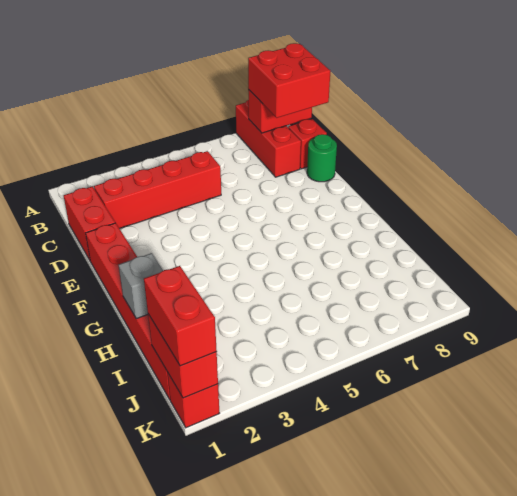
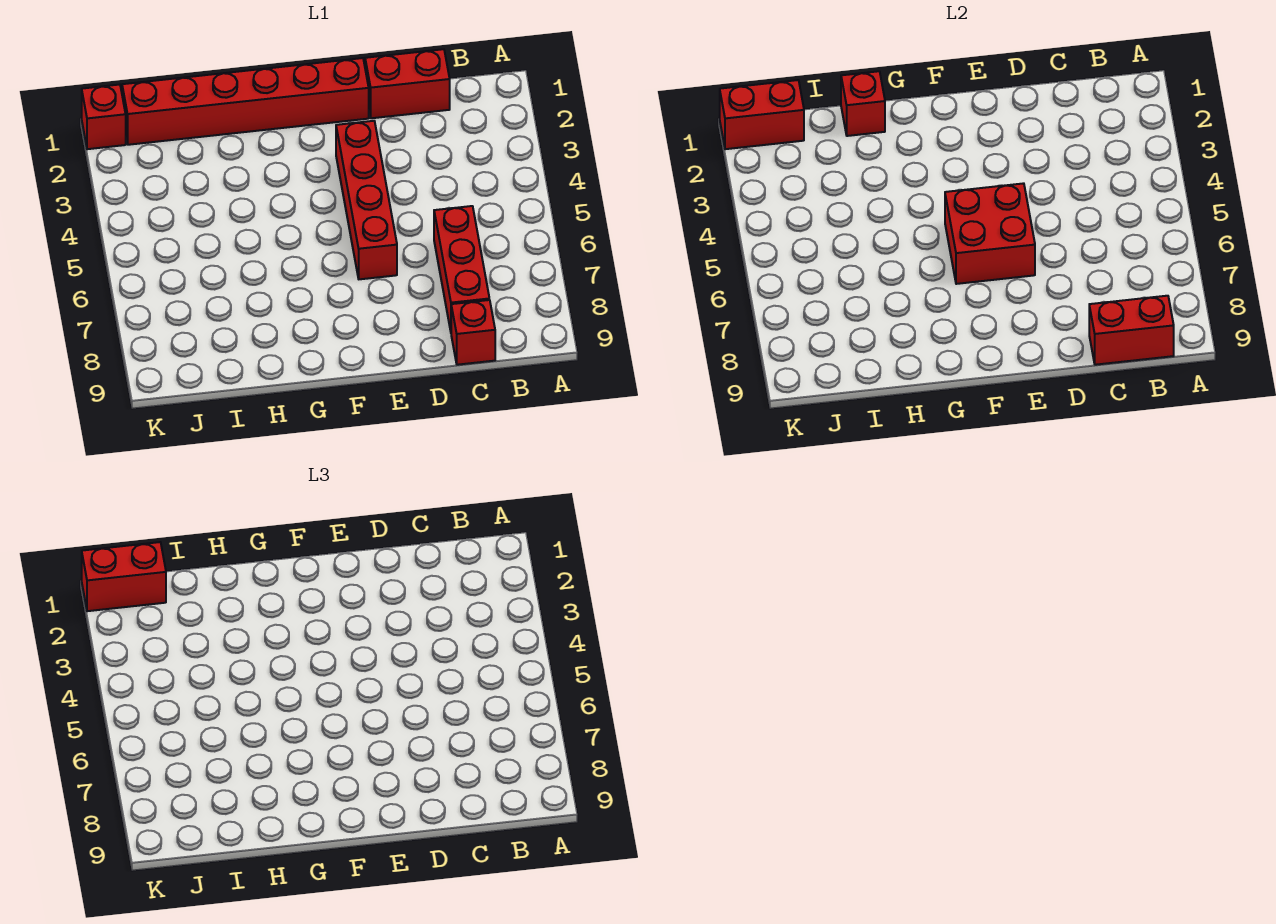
red 1x3 brick [236,100,301,177] -> red 1x3 brick turned to [434,206,489,331]
red 1x2 brick [248,90,312,133] -> red 1x2 brick turned to [1089,296,1174,365]
red 2x2 brick [248,43,330,118] -> red 2x2 brick moved to [945,183,1035,284]
red 1x4 brick [94,151,221,229] -> red 1x4 brick moved to [336,121,397,279]
green 1x1 round brick [307,134,337,182] -> none
grey 1x1 brick [119,253,163,319] -> red 1x1 brick [841,71,885,136]

